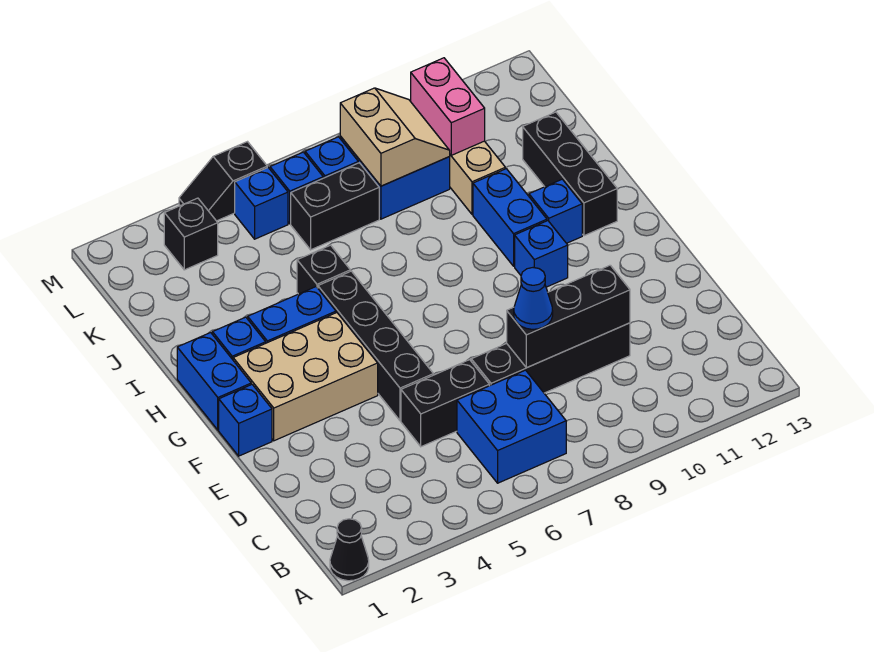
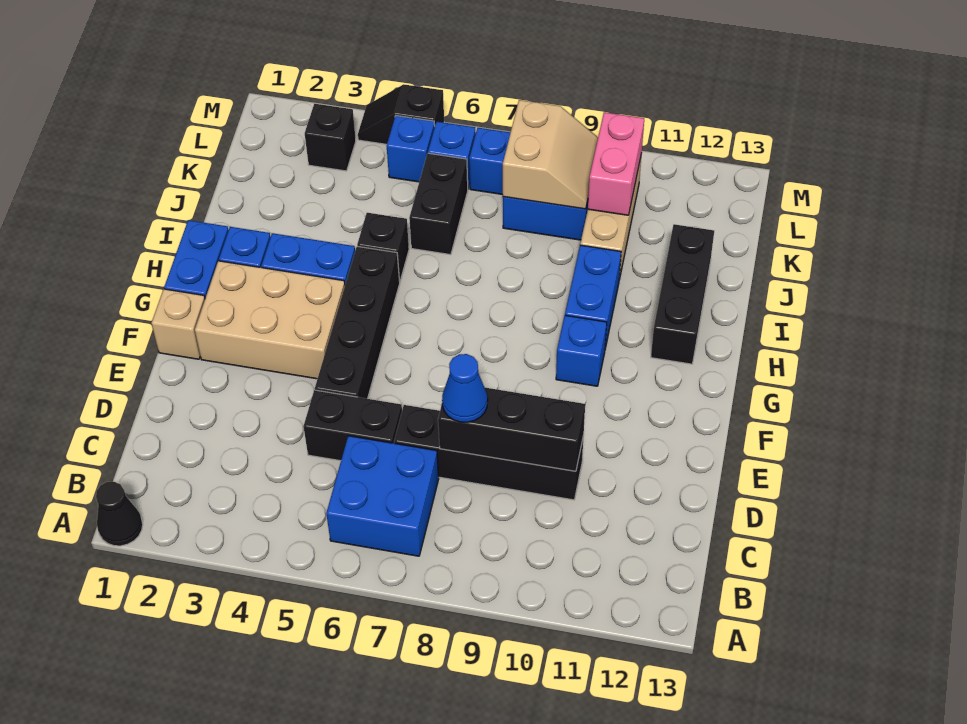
blue 1x1 brick [219,384,272,456] -> tan 1x1 brick [152,289,205,359]
blue 1x1 brick [529,179,582,243] -> none
black 1x2 brick [291,163,379,250] -> black 1x2 brick turned to [409,153,468,255]

